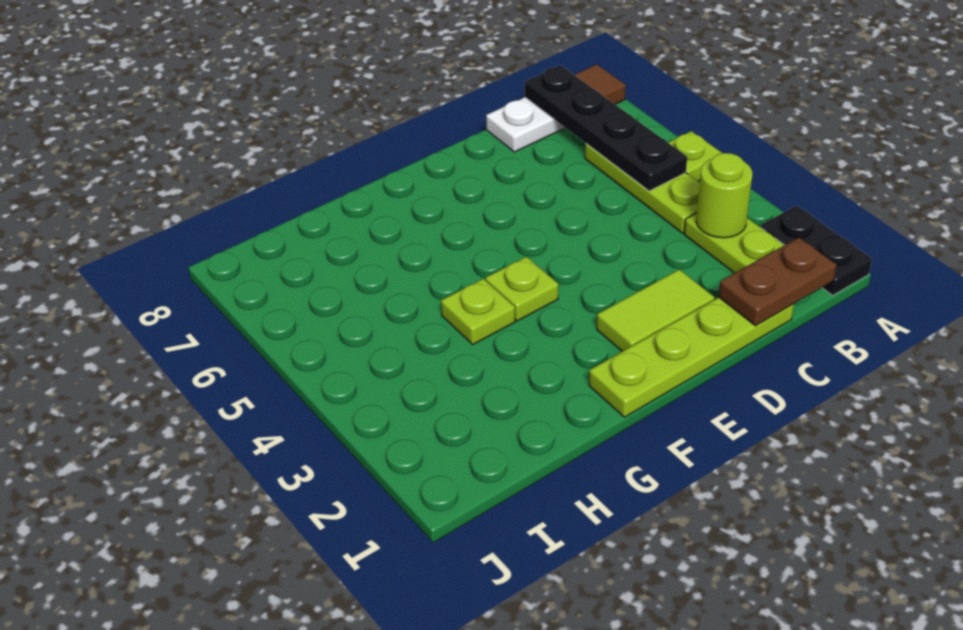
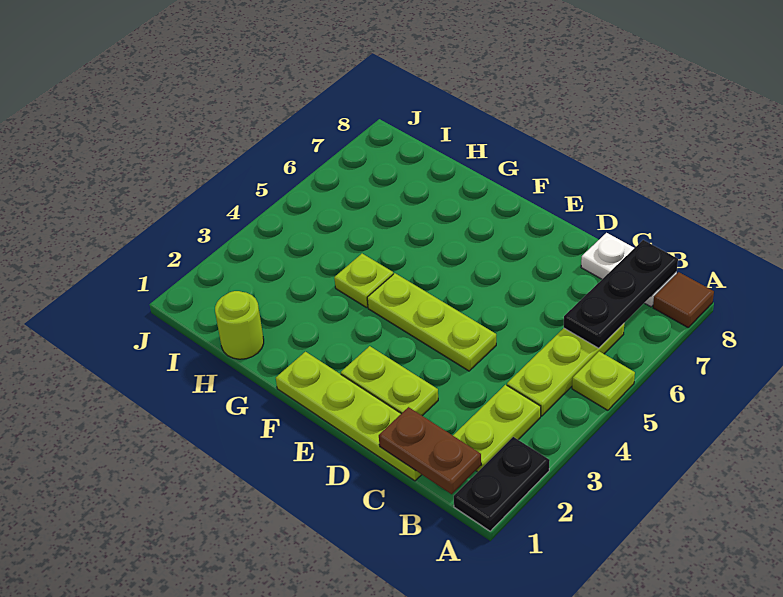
lime 1x1 round brick [696,153,752,238] -> lime 1x1 round brick moved to [215,291,264,359]
black 1x4 plate [525,65,687,191] -> black 1x3 plate [564,240,678,348]
lime 1x2 tile [597,269,715,351] -> lime 1x2 plate [341,346,438,416]
lime 1x1 plate [485,257,558,321] -> lime 1x3 plate [367,273,496,371]

